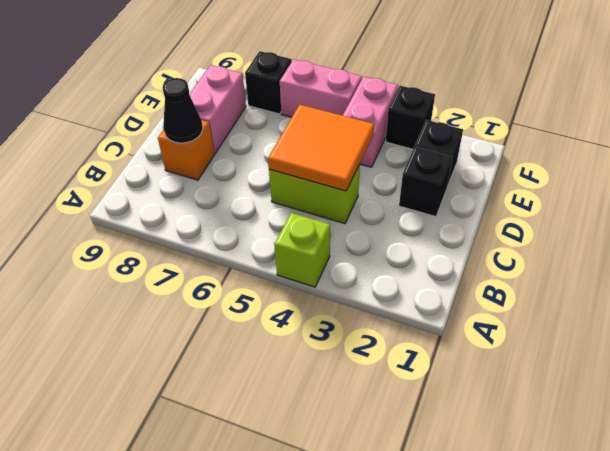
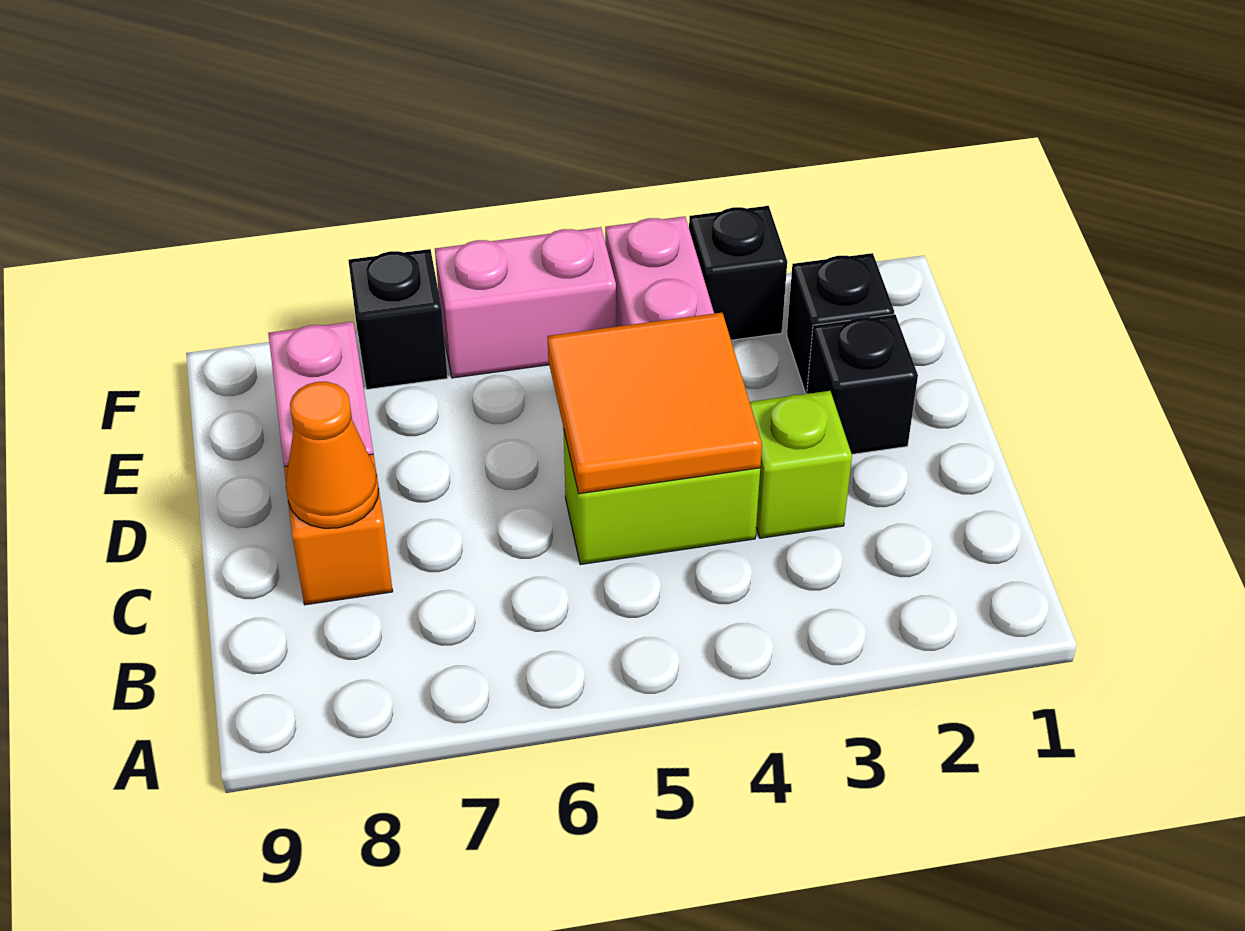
lime 1x1 brick [274,213,330,287] -> lime 1x1 brick moved to [750,391,852,538]
black 1x1 cone [163,78,203,143] -> orange 1x1 cone [286,382,379,528]

